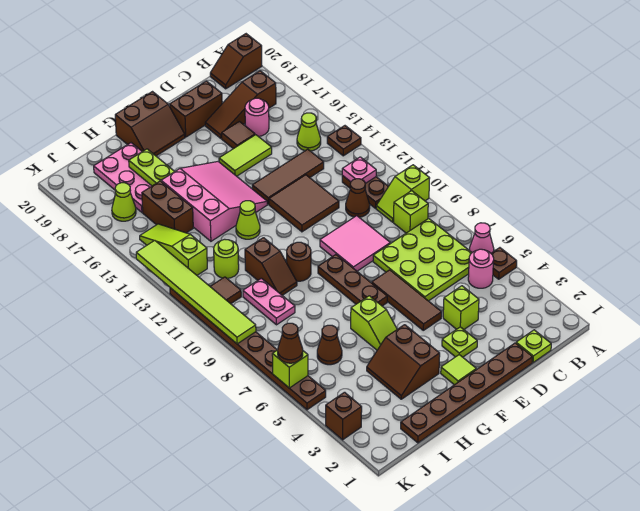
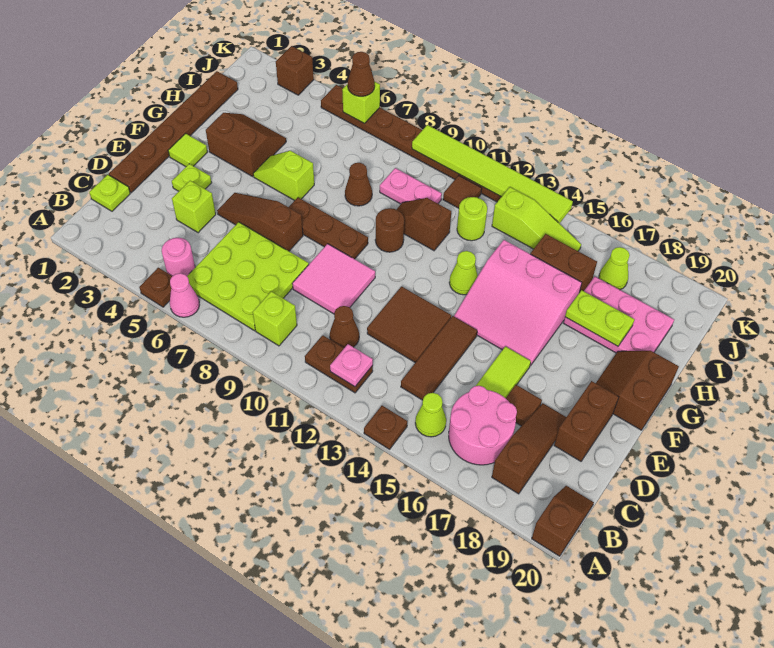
lime 1x2 slope [376,165,430,222] -> none
pink 1x1 round brick [245,98,269,136] -> pink 2x2 round brick [449,386,517,465]
brown 1x3 tile [372,270,442,330] -> brown 1x3 slope [217,193,303,251]
brown 1x1 cone [317,325,342,365] -> brown 1x1 cone moved to [345,163,372,206]

